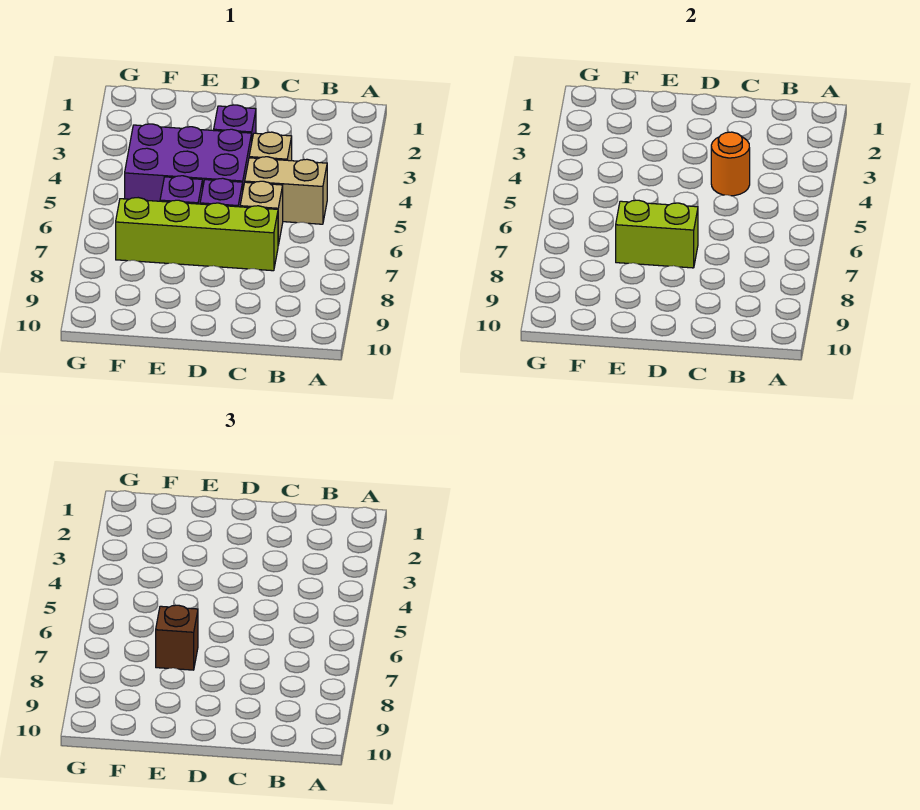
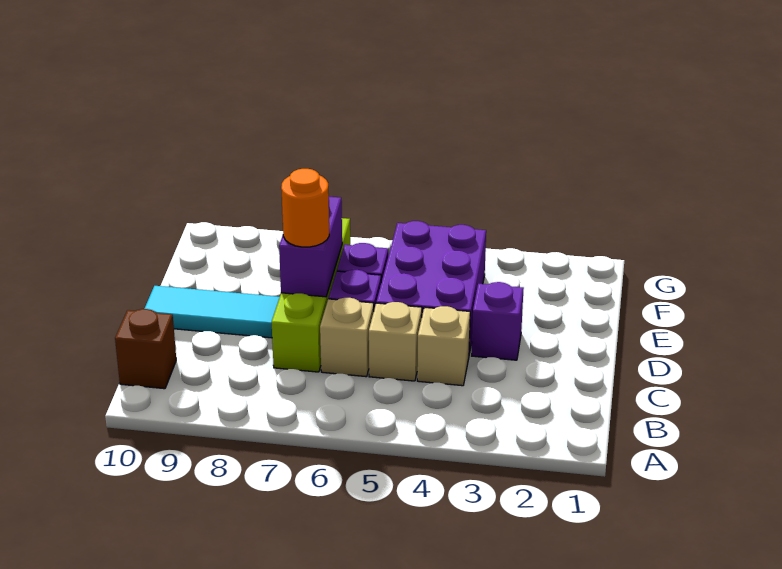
tan 1x2 brick [245,157,327,224] -> tan 1x1 brick [369,302,422,381]
orange 1x1 round brick [711,132,750,196] -> orange 1x1 round brick moved to [281,169,329,247]
lime 1x2 brick [616,200,698,268] -> purple 1x2 brick [279,197,342,297]
none -> cyan 1x3 tile [144,286,280,338]
brown 1x1 brick [156,605,198,670] -> brown 1x1 brick moved to [115,309,176,389]

